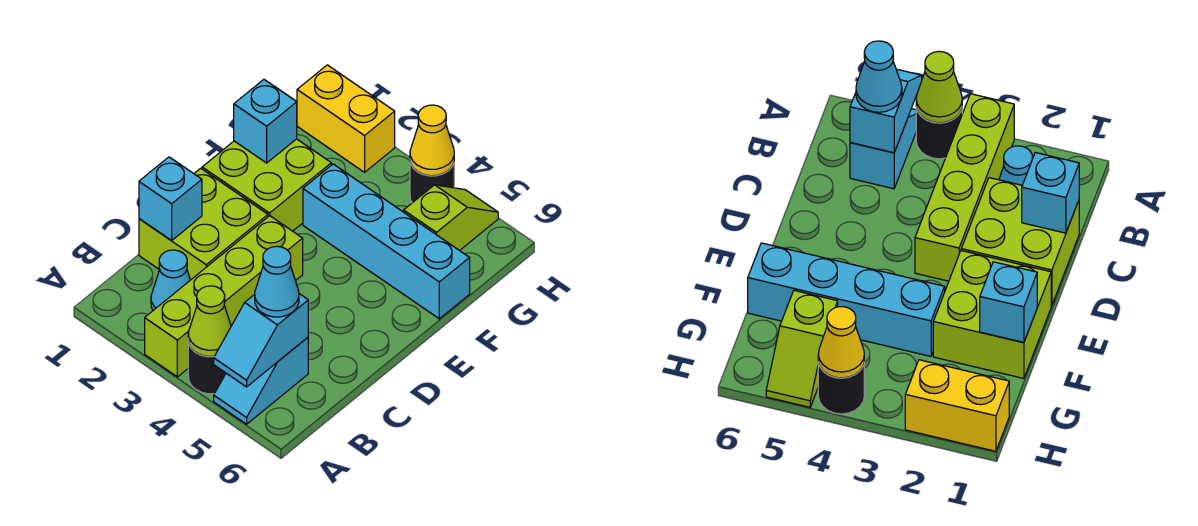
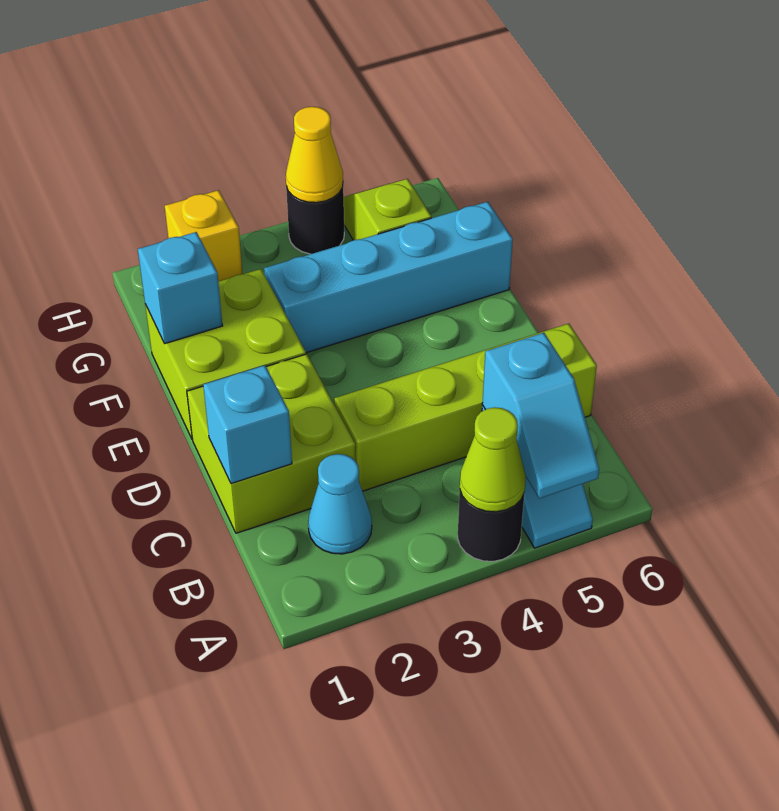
lime 1x4 brick [145,216,303,377] -> lime 1x4 brick turned to [334,324,597,491]
cyan 1x1 cone [255,246,299,317] -> none
yellow 1x2 brick [297,65,395,172] -> yellow 1x1 brick [165,190,242,282]

